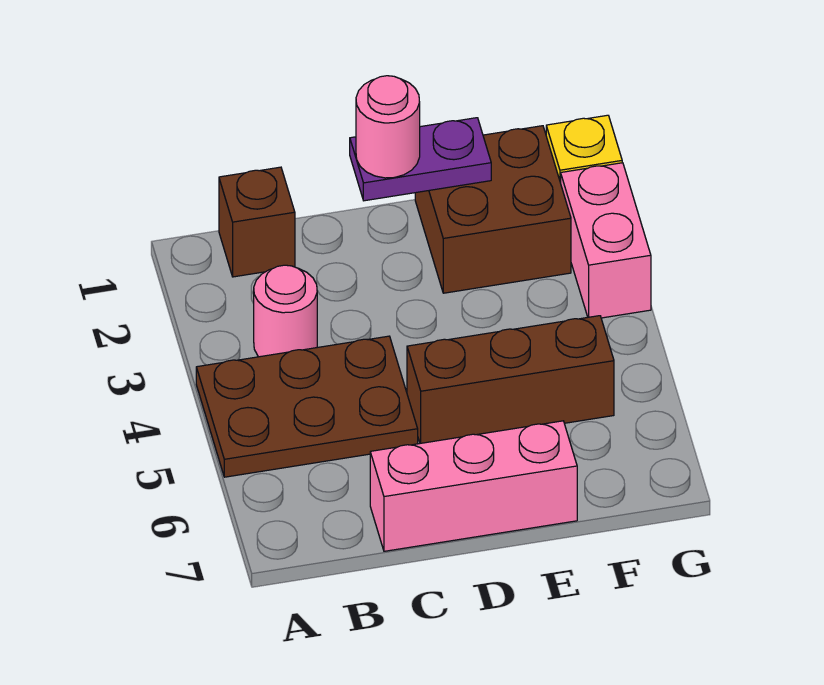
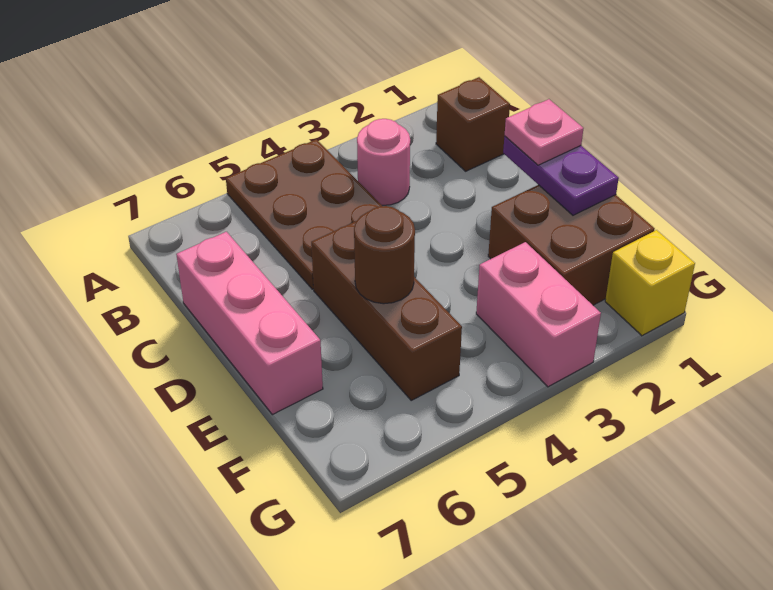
pink 1x1 round brick [356,76,420,178] -> pink 1x1 plate [505,99,583,165]
none -> brown 1x1 round brick [354,206,415,304]
pink 1x2 brick [561,163,651,318] -> pink 1x2 brick turned to [476,242,601,387]

